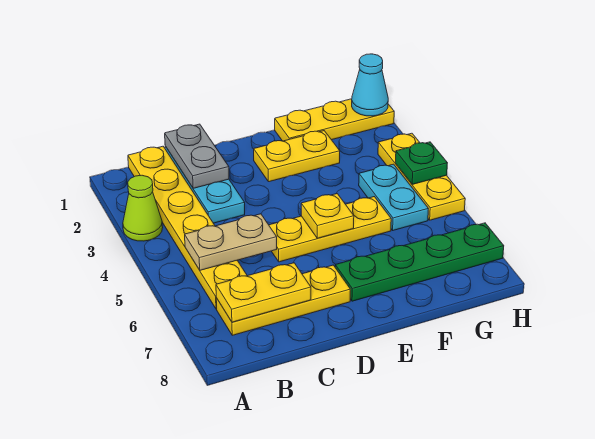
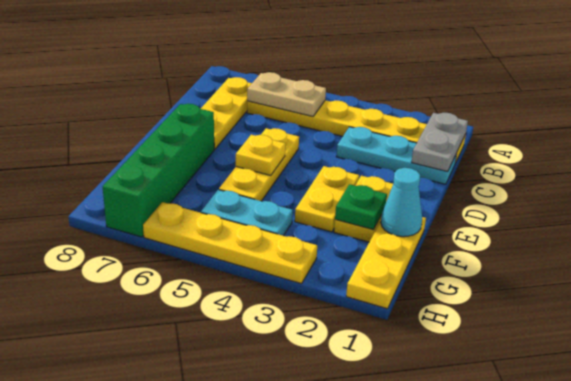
lime 1x1 cone [123,175,163,241] -> none
tan 1x2 plate [185,214,277,270] -> tan 1x2 plate turned to [247,72,326,116]
yellow 1x2 plate [216,263,311,322] -> yellow 1x2 plate moved to [295,166,359,232]
grey 1x2 plate [165,124,229,188] -> grey 1x2 plate turned to [412,113,468,172]
green 1x4 plate [335,223,504,301] -> green 1x4 brick [102,104,214,237]
cyan 1x1 cone [352,54,388,116] -> cyan 1x1 cone moved to [381,168,422,237]
yellow 1x3 plate [378,133,465,220] -> yellow 1x4 plate [143,202,317,284]
green 1x1 plate [395,142,447,184] -> green 1x1 plate moved to [335,184,387,230]

